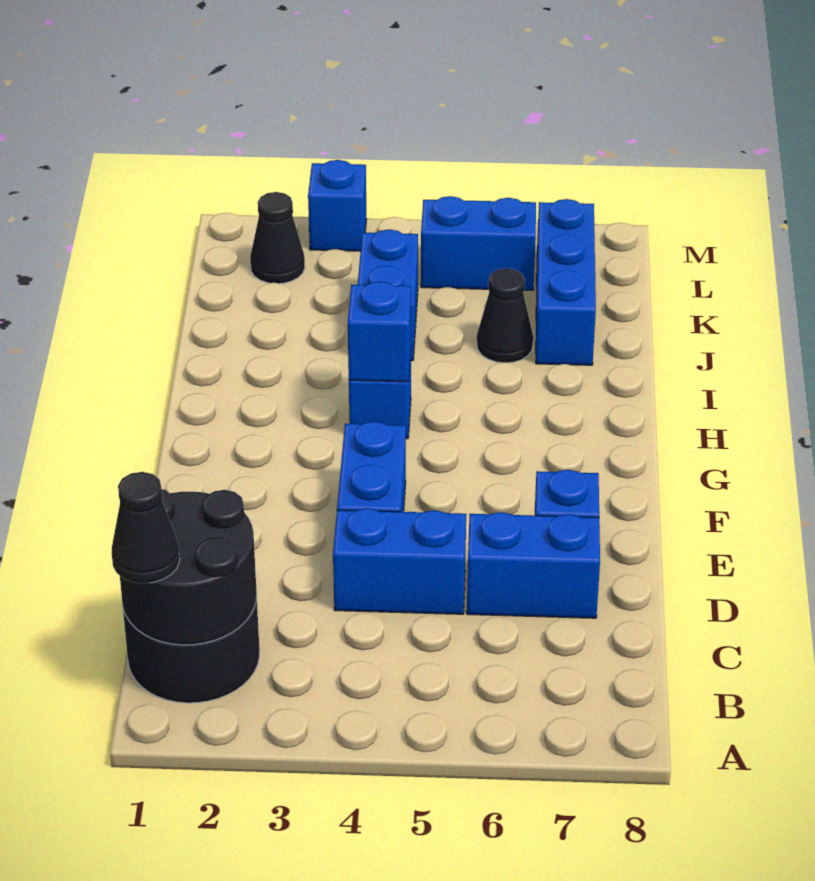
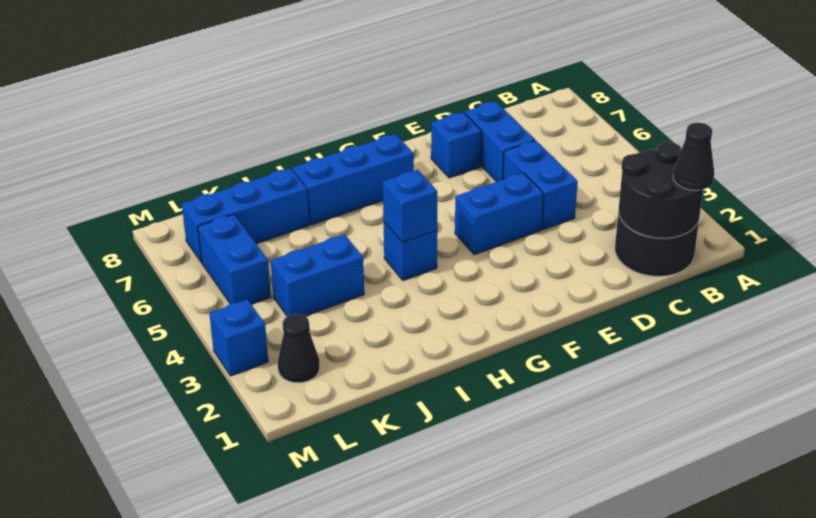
none -> blue 1x3 brick [292,134,414,225]
black 1x1 cone [477,268,533,363] -> none

